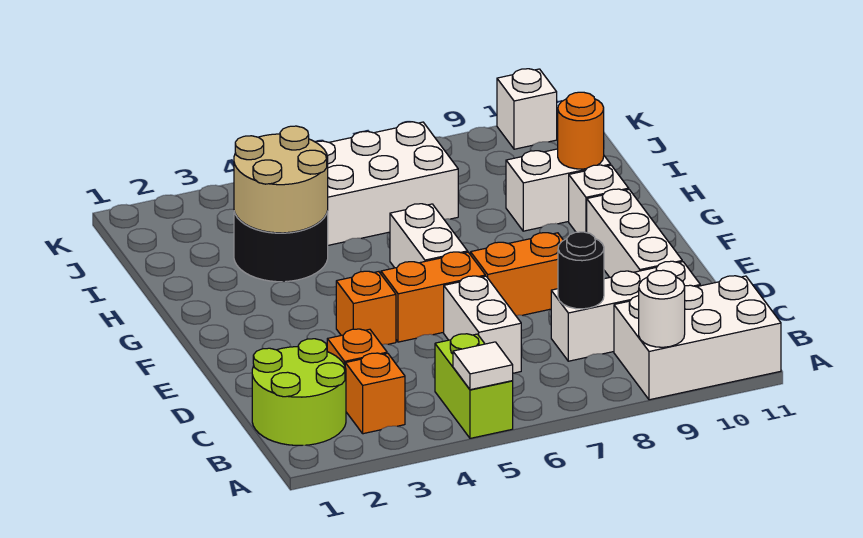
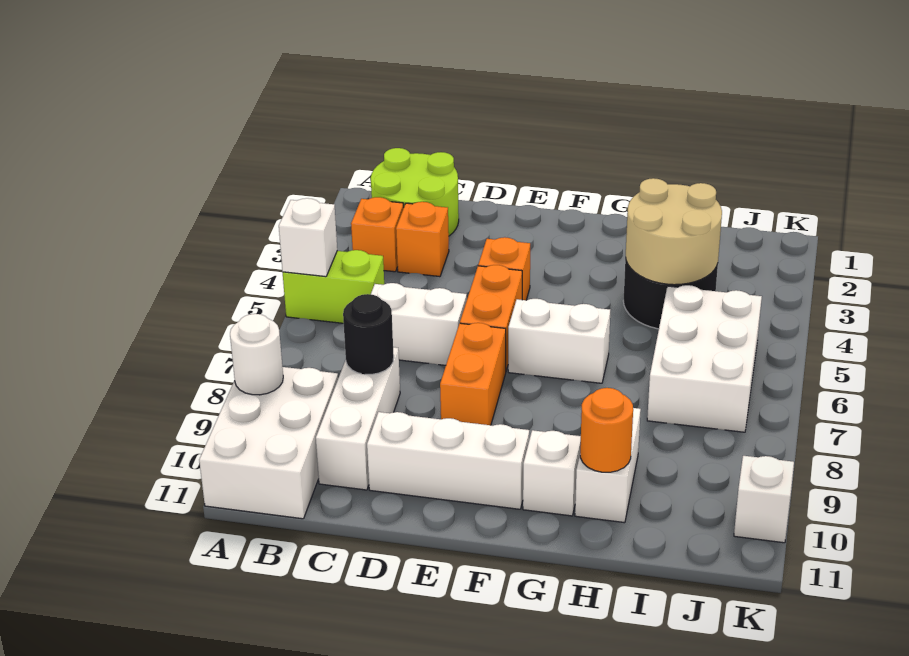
white 1x1 tile [453,342,513,390] -> white 1x1 brick [279,198,337,277]

